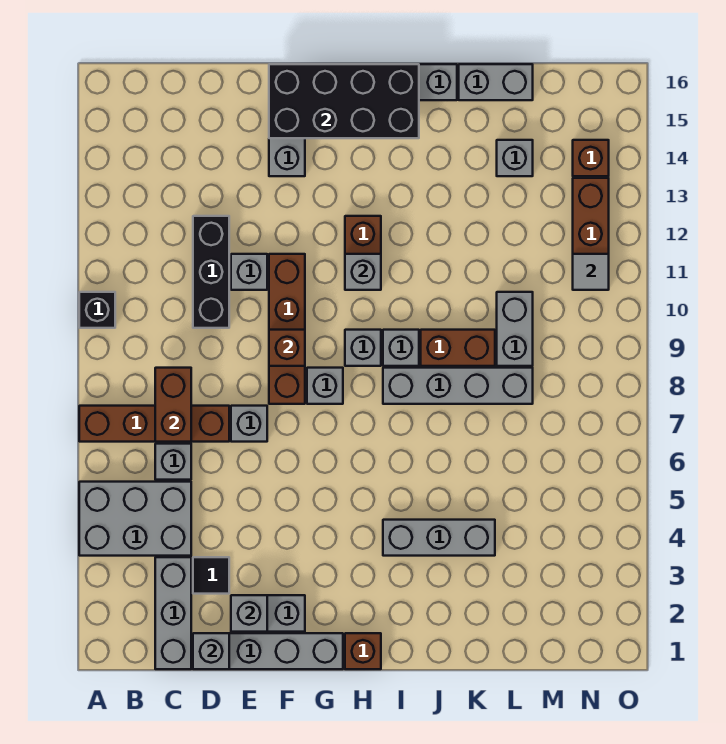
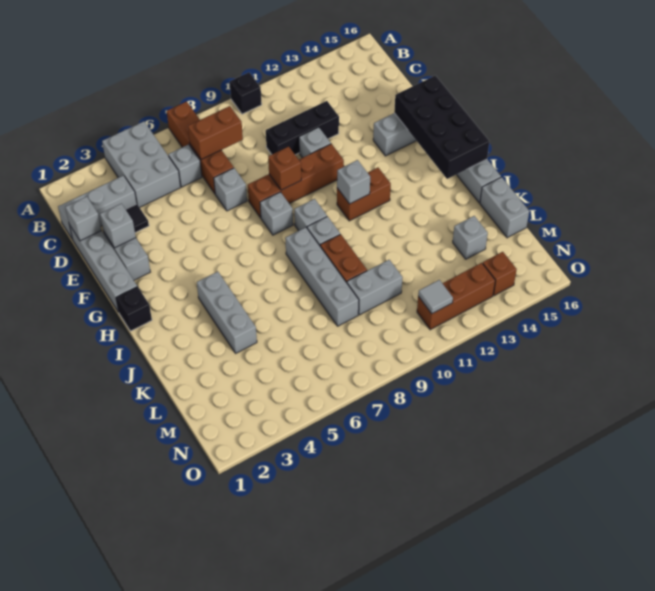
brown 1x1 brick [345,633,381,669] -> black 1x1 brick [116,287,152,331]

